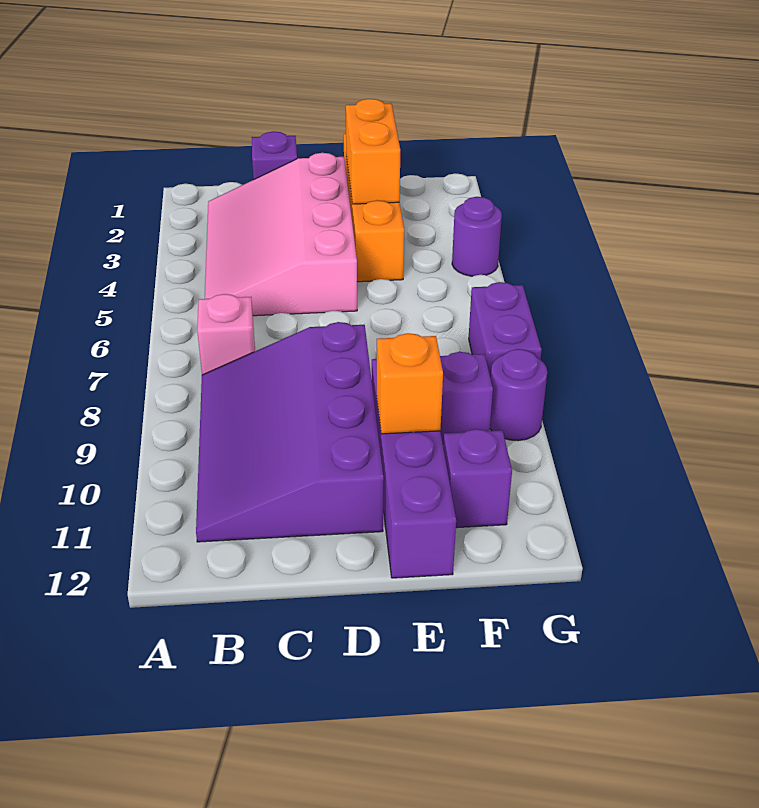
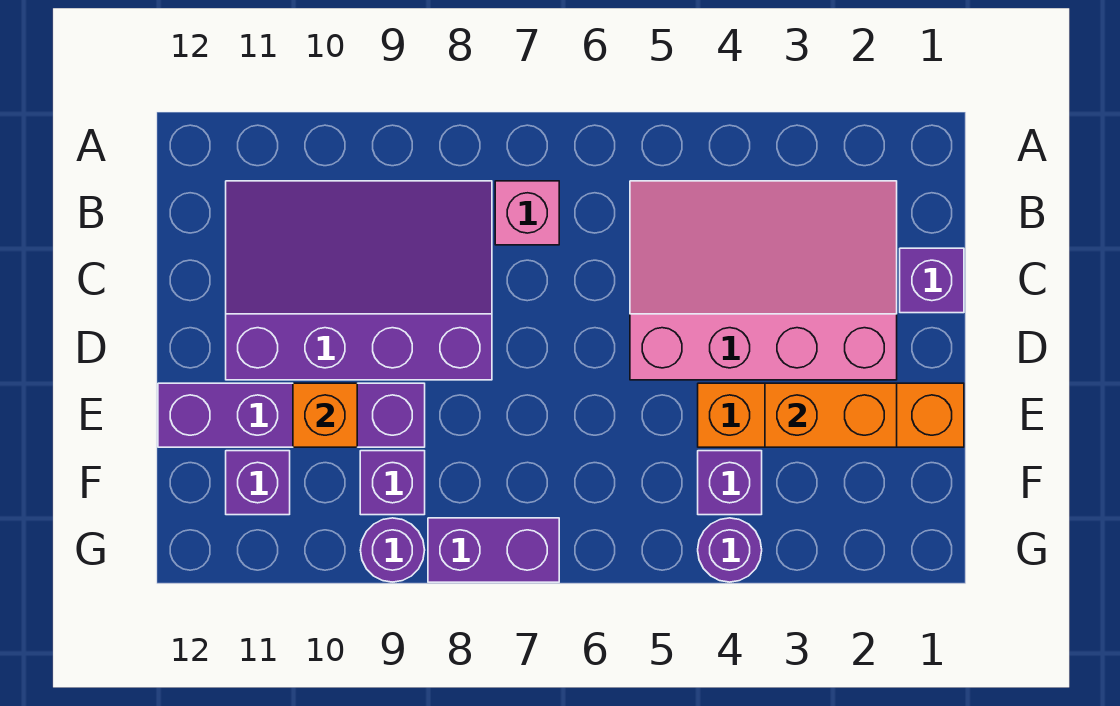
none -> purple 1x1 brick [698,451,762,515]

